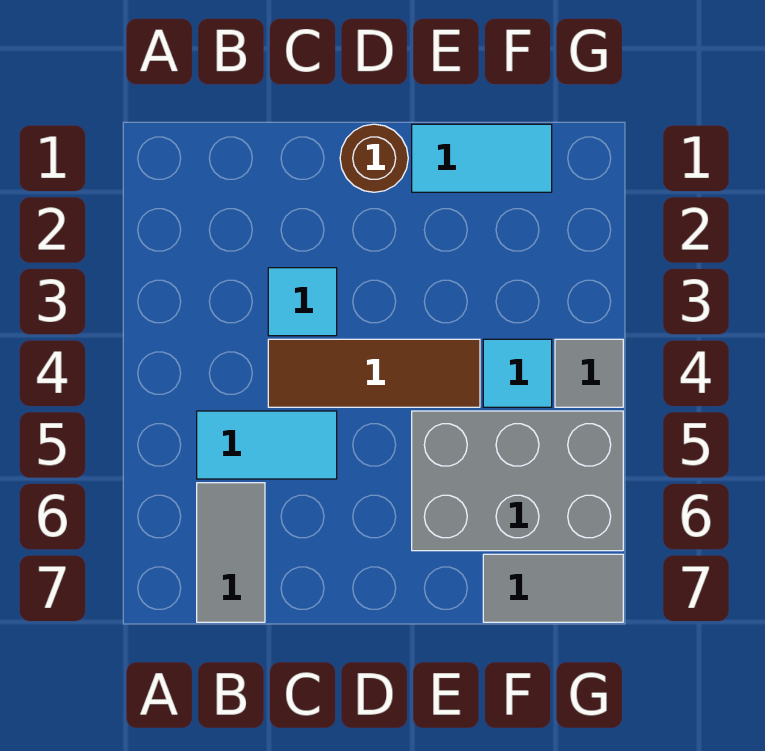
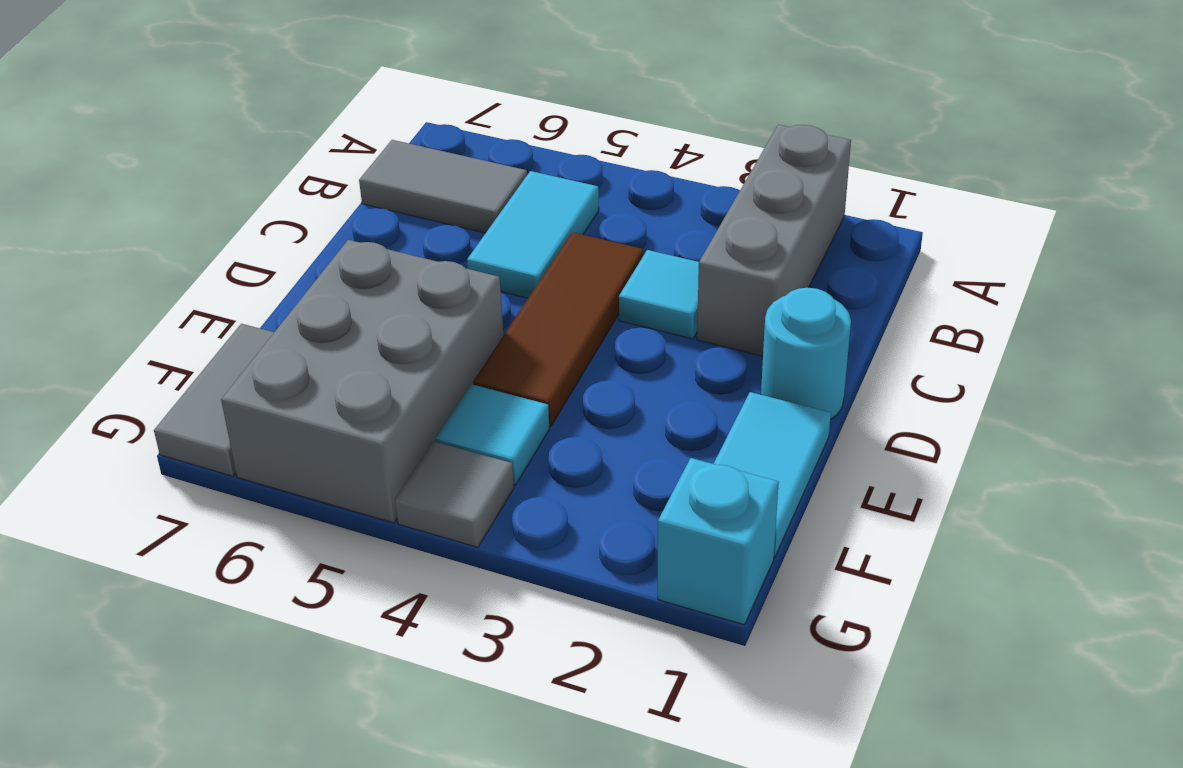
none -> grey 1x3 brick [697,125,851,356]
brown 1x1 round brick [340,124,408,192] -> cyan 1x1 round brick [761,288,851,419]
none -> cyan 1x1 brick [658,458,779,625]

